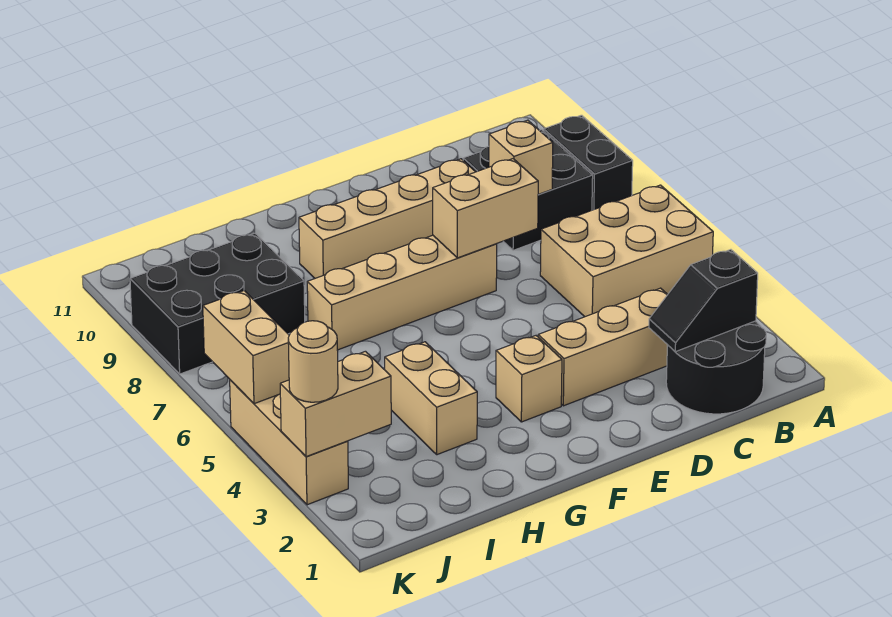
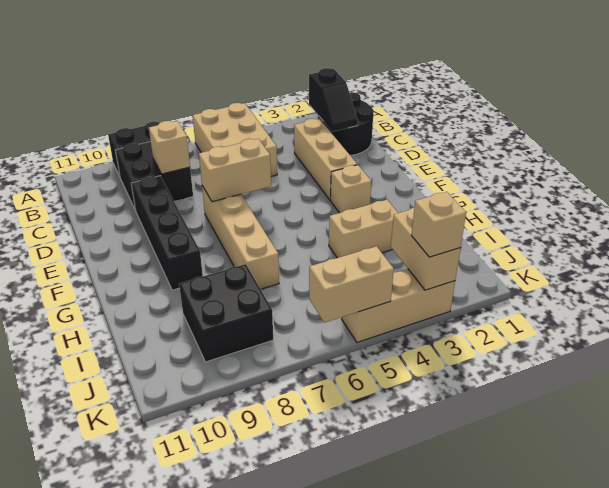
tan 1x2 brick [433,159,538,258] -> tan 1x2 brick turned to [199,139,271,202]
tan 1x4 brick [299,159,475,278] -> black 1x4 brick [131,176,203,290]
black 2x3 brick [130,233,305,374] -> black 2x2 brick [179,264,273,362]
tan 1x1 round brick [288,321,338,402] -> tan 1x1 brick [411,192,466,257]

